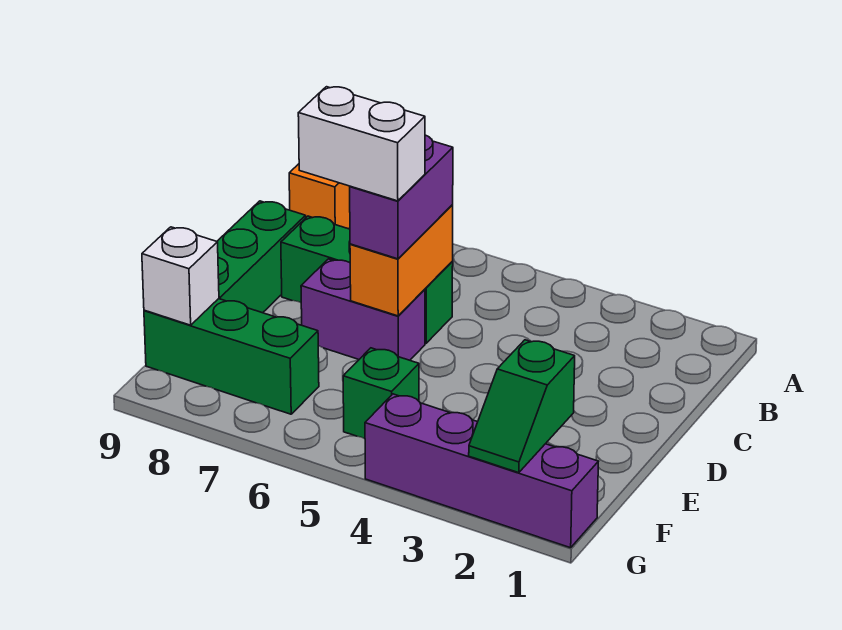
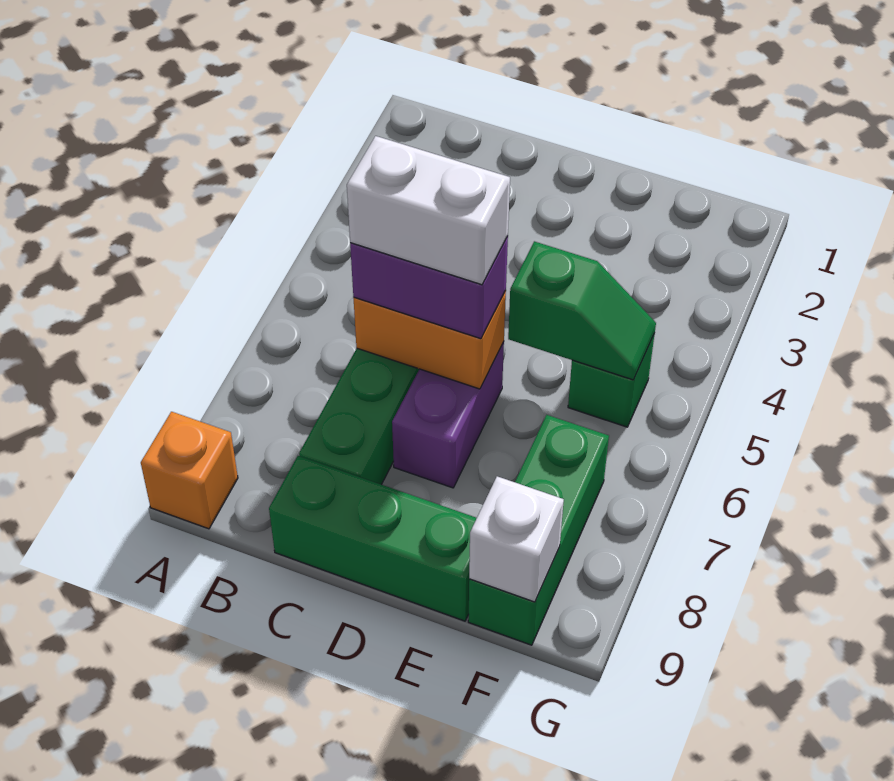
white 1x2 brick [298,87,425,201] -> white 1x2 brick turned to [347,136,510,285]
green 1x2 slope [469,340,575,473] -> green 1x2 slope moved to [508,241,656,380]
purple 1x4 brick [365,394,598,548] -> none

